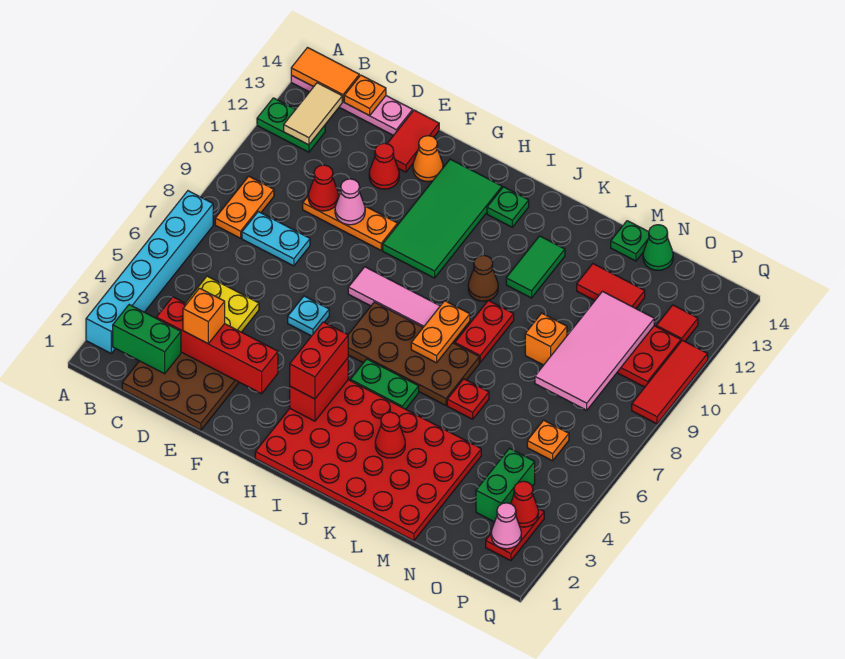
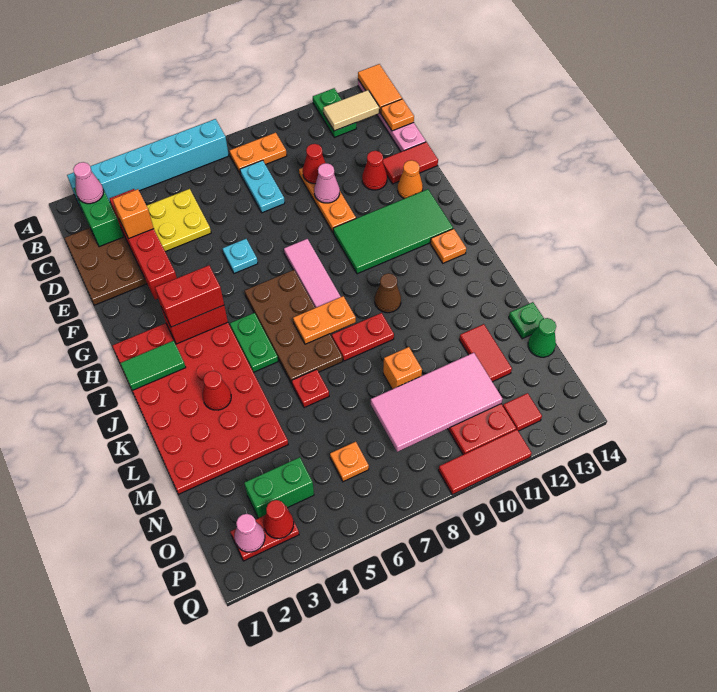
none -> pink 1x1 cone [73,162,104,204]
green 1x1 plate [487,187,529,227] -> orange 1x1 plate [430,229,466,263]
green 1x2 tile [506,236,565,298] -> green 1x2 tile moved to [120,341,186,391]

